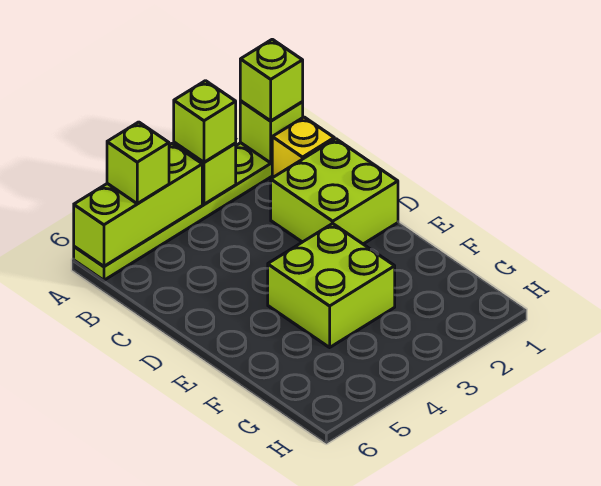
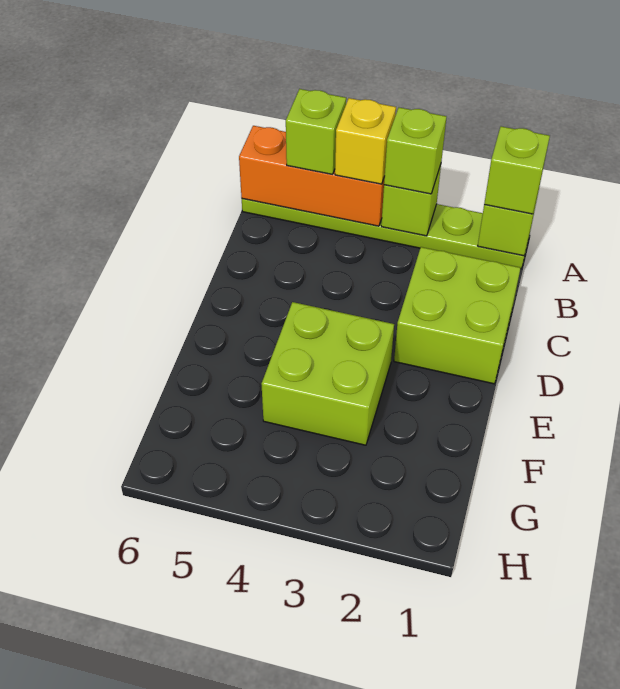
lime 1x3 brick [74,143,202,266] -> orange 1x3 brick [239,126,385,226]
yellow 1x1 brick [272,117,334,178] -> yellow 1x1 brick moved to [335,98,396,184]

